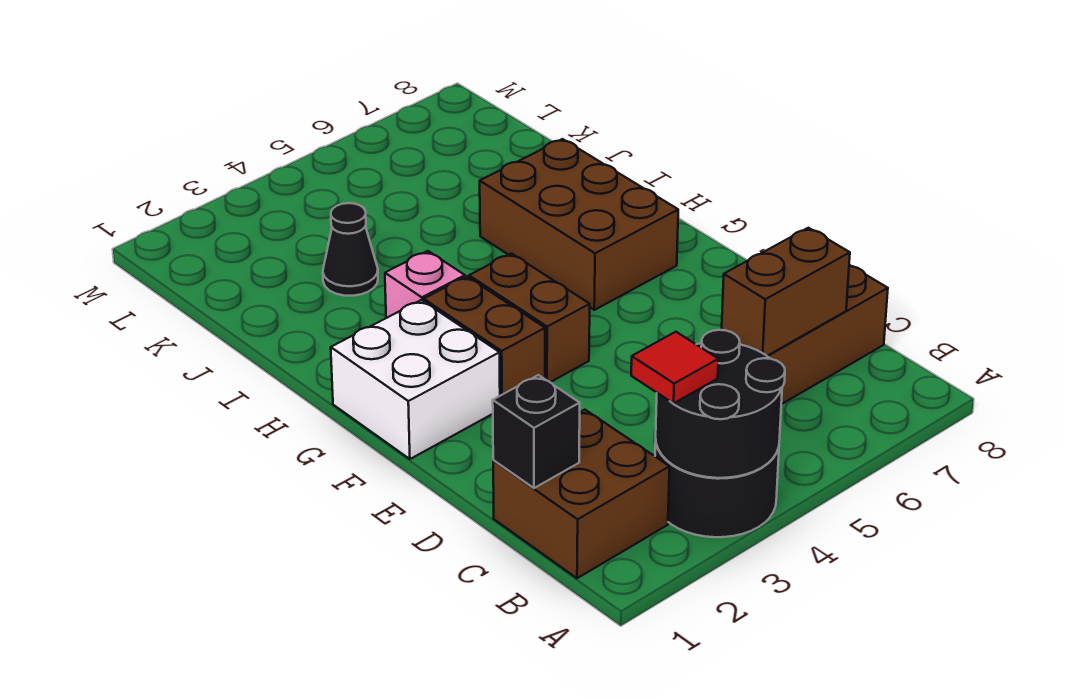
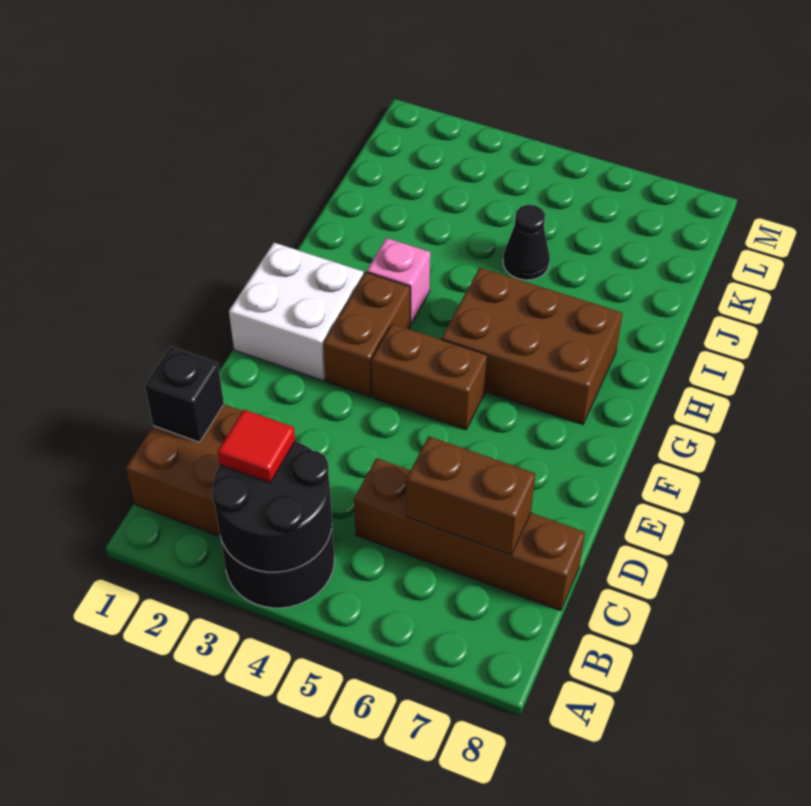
brown 1x2 brick [469,253,590,382] -> brown 1x2 brick turned to [372,324,487,430]
brown 2x3 brick [480,139,678,310] -> brown 2x3 brick turned to [441,268,623,425]
black 1x1 cone [323,203,378,296] -> black 1x1 cone moved to [503,205,550,280]

